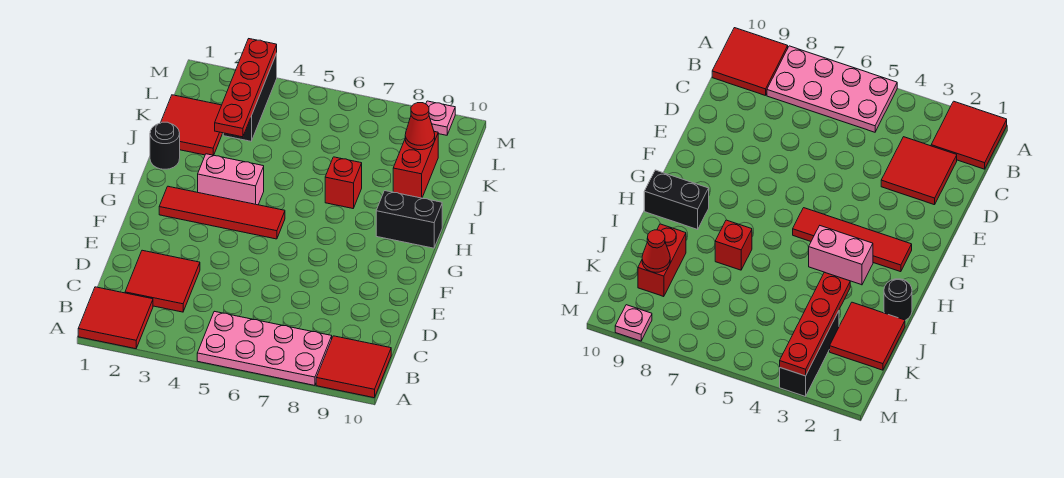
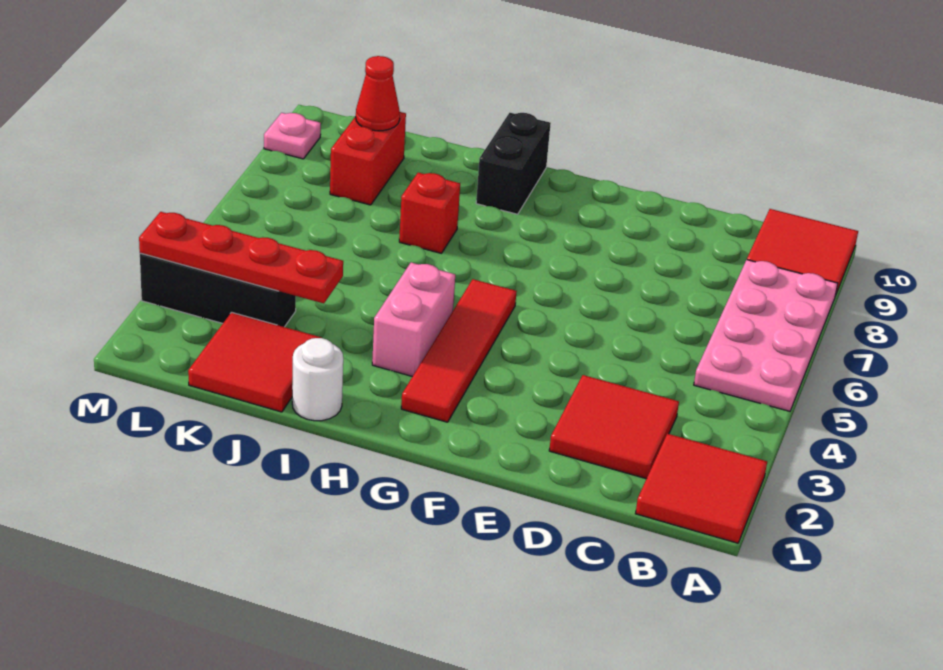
black 1x1 round brick [150,122,180,169] -> white 1x1 round brick [292,338,343,421]
red 1x2 brick [393,131,438,198] -> red 1x2 brick turned to [330,112,406,205]

